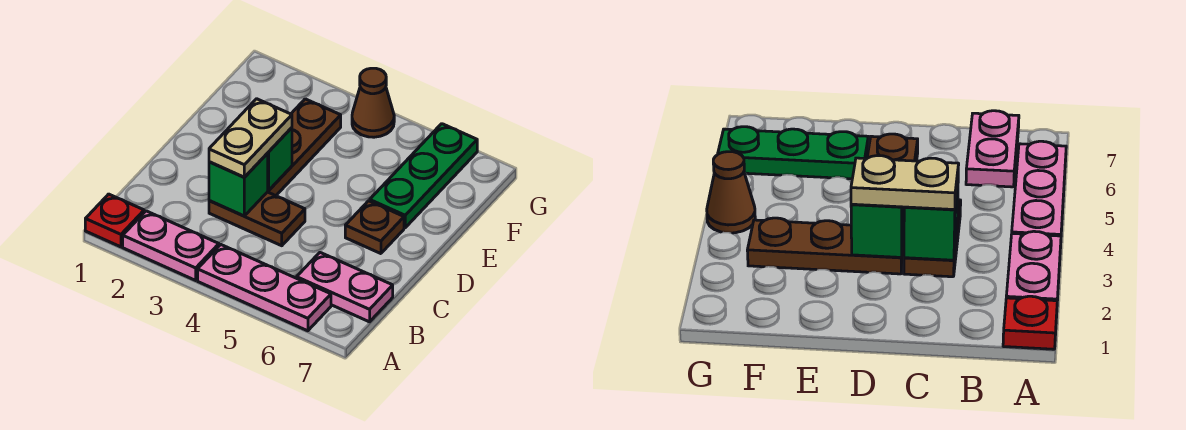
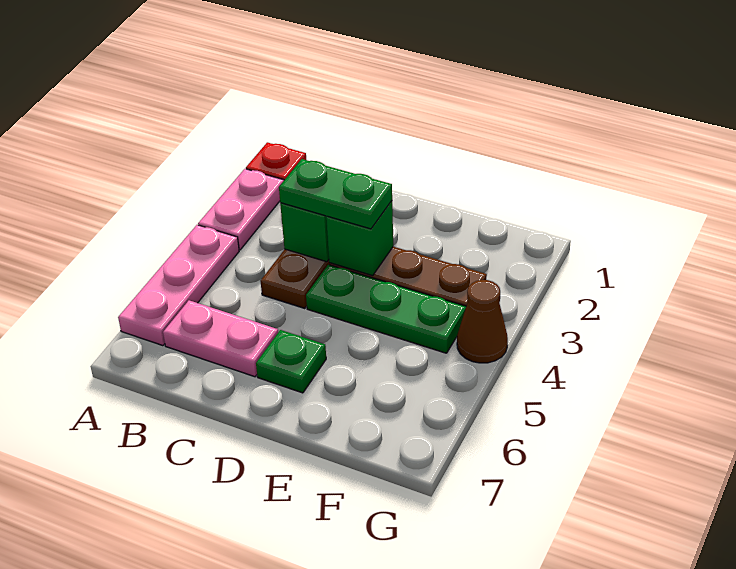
pink 1x2 plate [297,253,393,322] -> pink 1x2 plate turned to [163,300,278,377]
tan 1x2 plate [209,99,292,177] -> green 1x2 plate [279,159,392,229]
brown 1x1 plate [345,201,404,254] -> green 1x1 plate [256,330,326,393]
green 1x3 plate [370,124,477,228] -> green 1x3 plate moved to [306,265,466,353]

